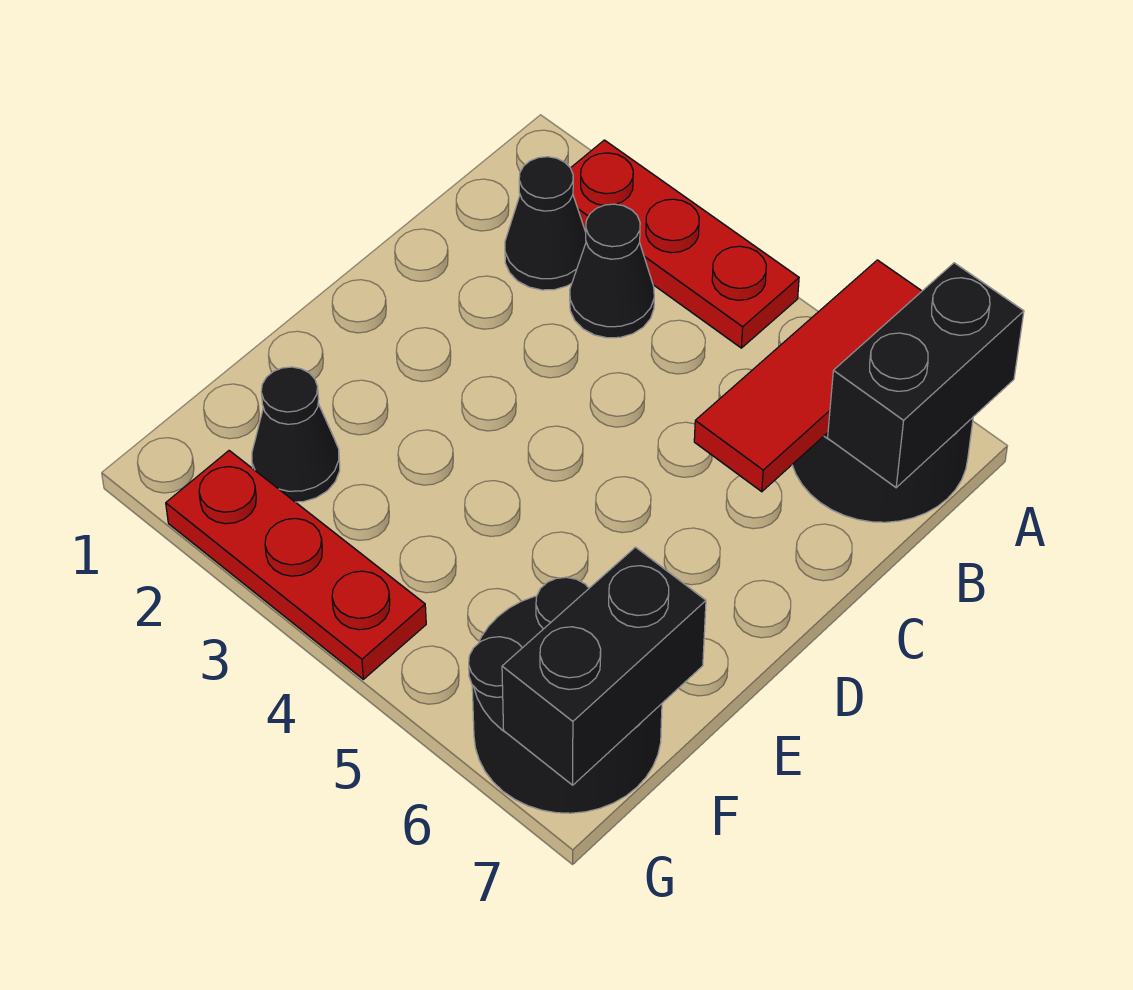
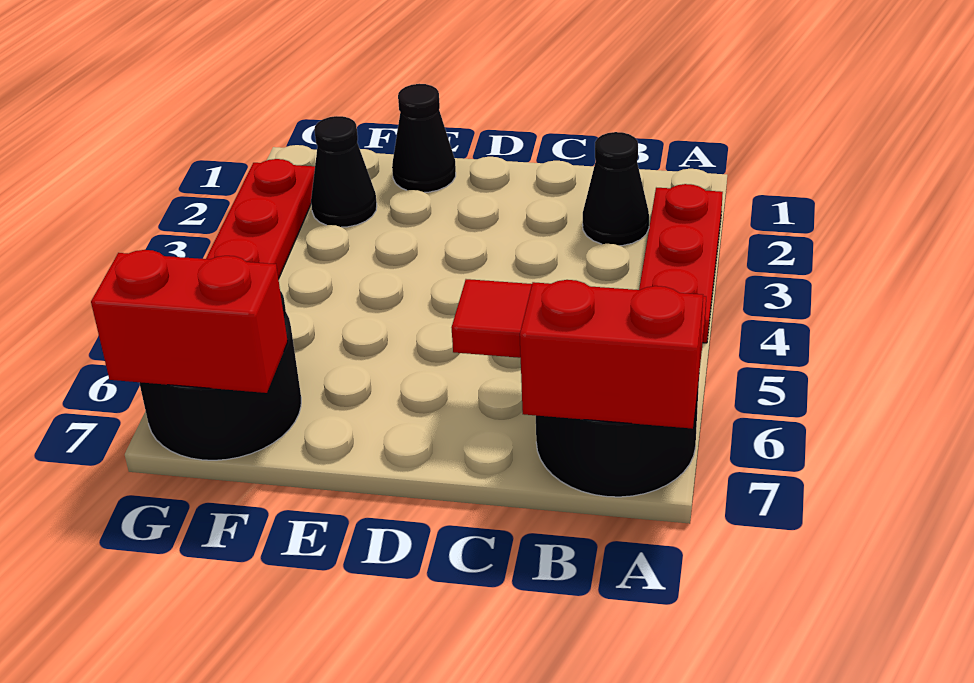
black 1x2 brick [828,263,1024,488] -> red 1x2 brick [520,280,703,429]
black 1x1 cone [570,204,654,338] -> black 1x1 cone moved to [392,84,456,192]
black 1x2 brick [502,547,706,785] -> red 1x2 brick [91,250,288,393]

